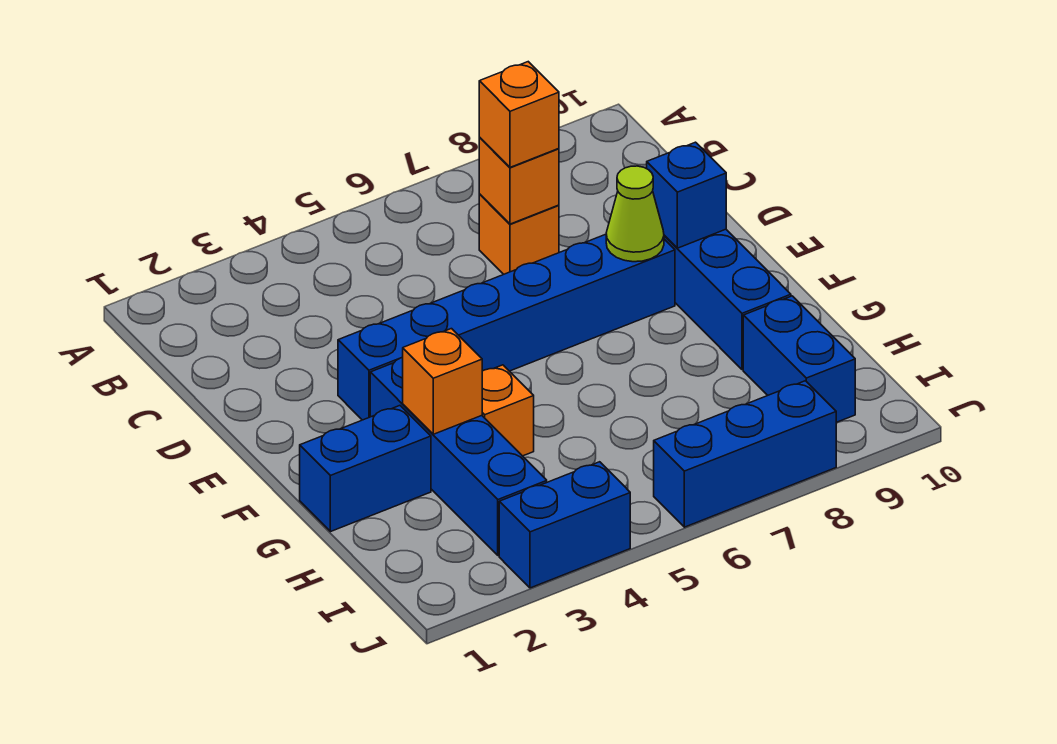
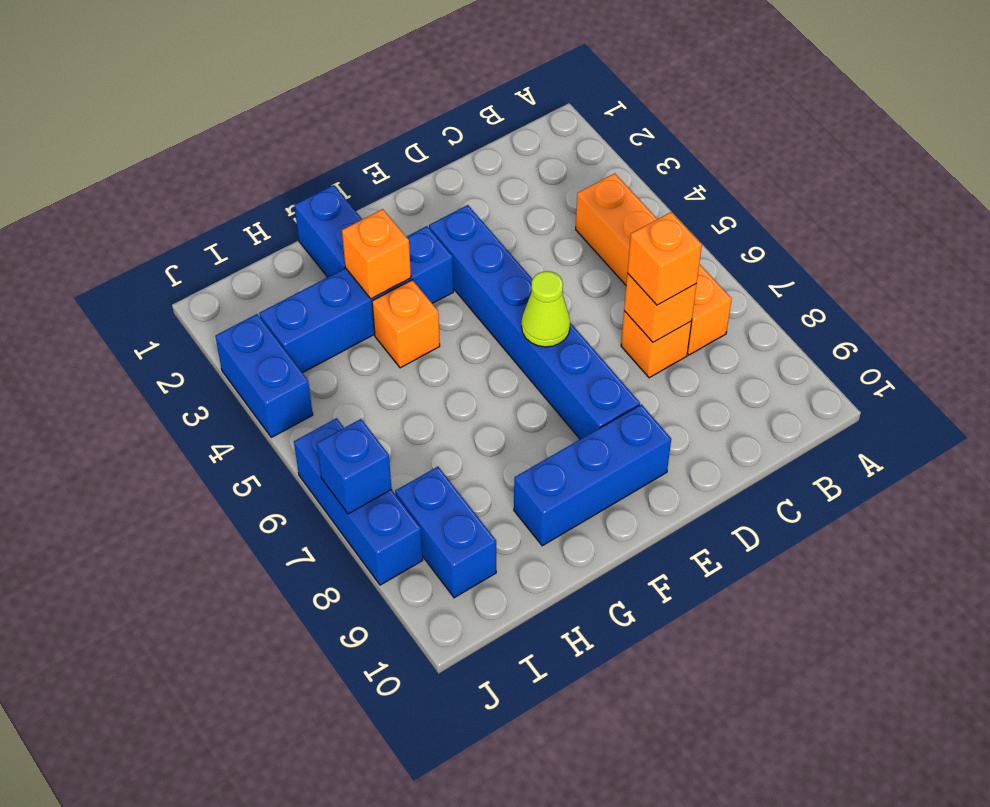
none -> orange 1x4 brick [576,173,732,355]
lime 1x1 cone [606,166,664,262] -> lime 1x1 cone moved to [522,271,570,347]
blue 1x1 brick [647,142,726,248] -> blue 1x1 brick moved to [317,419,392,514]
blue 1x2 brick [743,296,855,422] -> blue 1x2 brick turned to [395,467,496,598]

